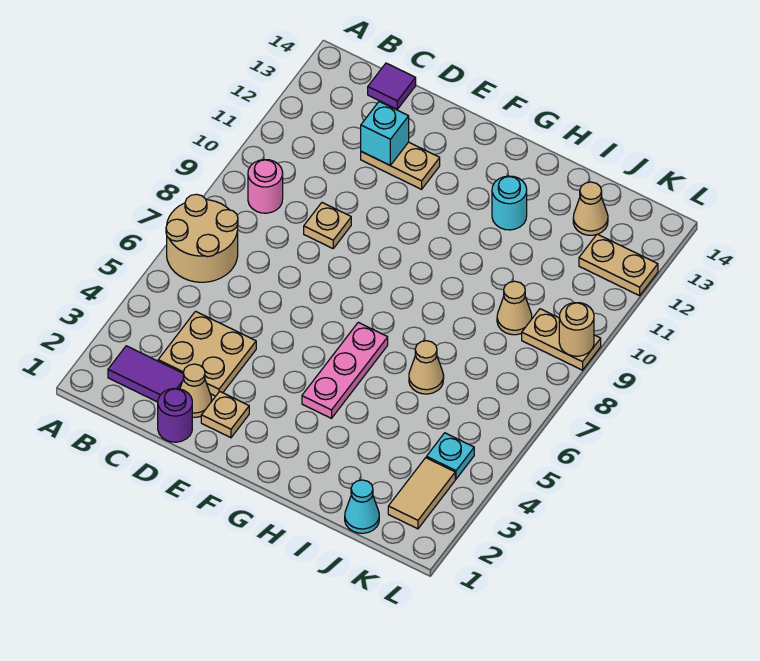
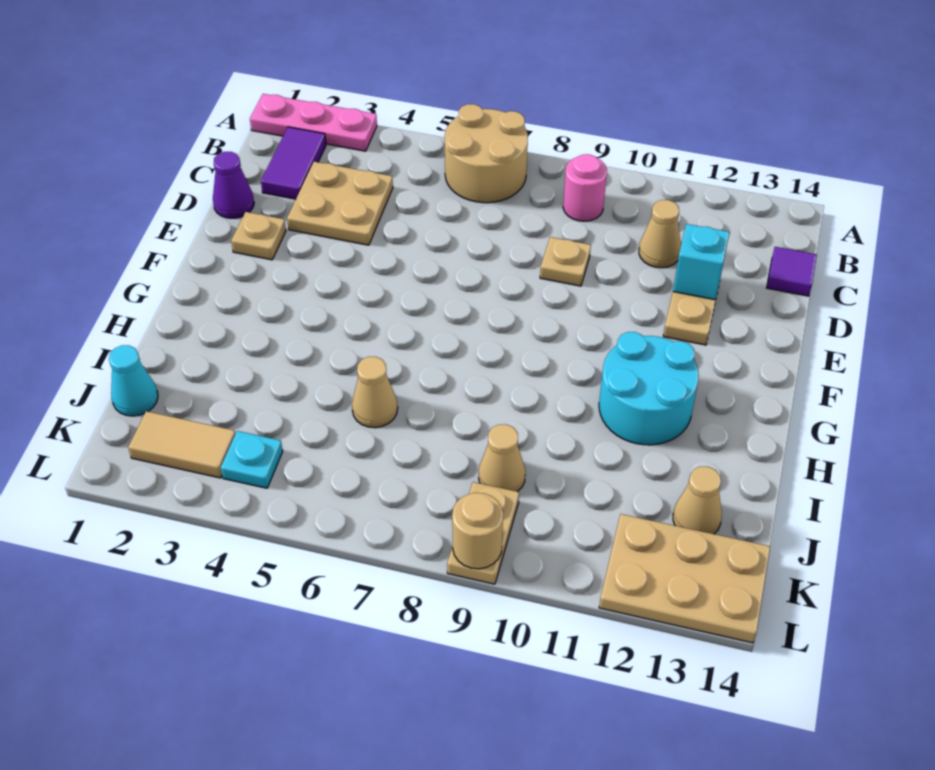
purple 1x1 round brick [158,389,192,442] -> purple 1x1 cone [213,152,254,218]
tan 1x1 cone [180,364,212,417] -> tan 1x1 cone moved to [639,200,681,268]
pink 1x3 plate [302,322,388,418] -> pink 1x3 plate moved to [250,94,377,151]
cyan 1x1 round brick [492,176,527,230] -> cyan 2x2 round brick [599,332,699,445]
tan 1x2 plate [579,234,658,296] -> tan 2x3 plate [599,514,770,643]

